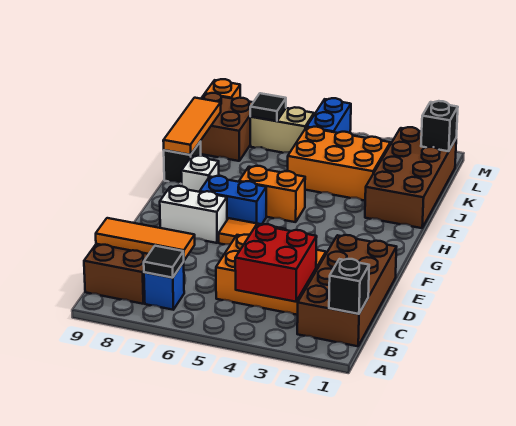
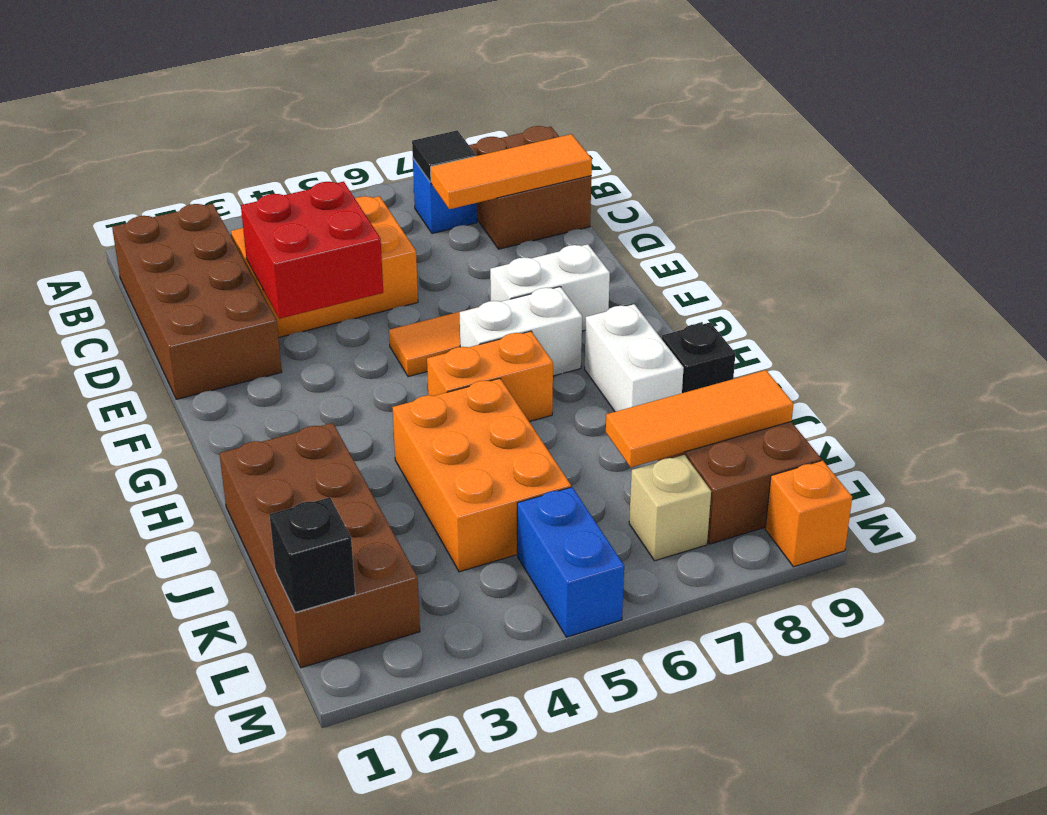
black 1x1 brick [329,259,369,314] -> none
red 2x2 brick [235,224,317,302] -> red 2x2 brick moved to [241,182,383,319]
blue 1x2 brick [200,176,266,224] -> white 1x2 brick [460,287,582,376]
white 1x1 brick [181,156,219,192] -> white 1x2 brick [585,304,684,412]
orange 1x3 tile [163,98,221,155] -> orange 1x3 tile turned to [606,370,794,467]
orange 2x3 brick [288,127,390,201] -> orange 2x3 brick turned to [393,378,571,572]
tan 1x2 brick [250,107,314,153] -> tan 1x1 brick [629,455,711,561]
black 1x1 tile [250,93,286,121] -> none

